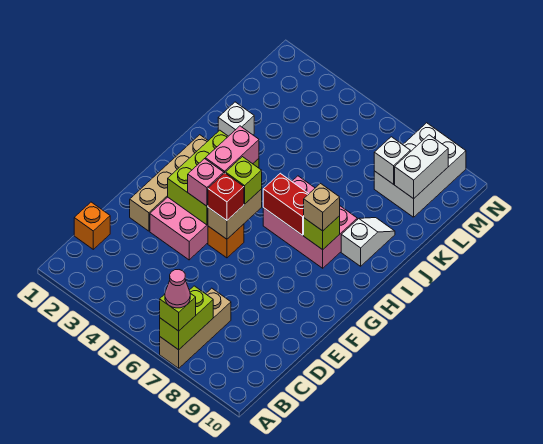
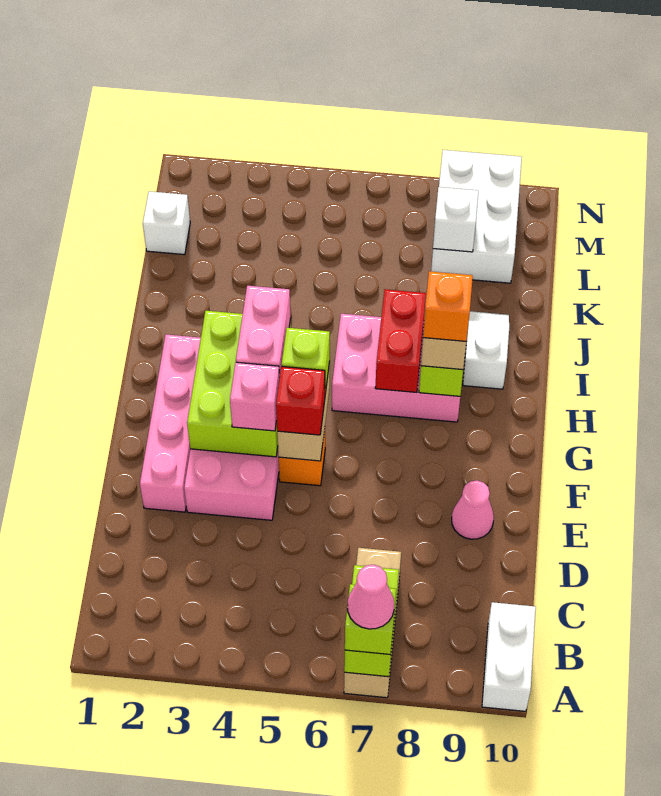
orange 1x1 brick [74,202,110,249] -> orange 1x1 brick moved to [423,271,473,341]
tan 1x4 brick [130,135,208,231] -> pink 1x4 brick [140,334,201,512]
none -> pink 1x1 cone [452,480,494,539]
red 1x2 brick [263,173,309,235] -> red 1x2 brick turned to [375,289,426,393]
white 1x1 brick [218,102,254,136] -> white 1x1 brick moved to [143,191,190,255]
white 1x2 brick [395,135,448,199] -> white 1x2 brick moved to [482,602,536,711]

